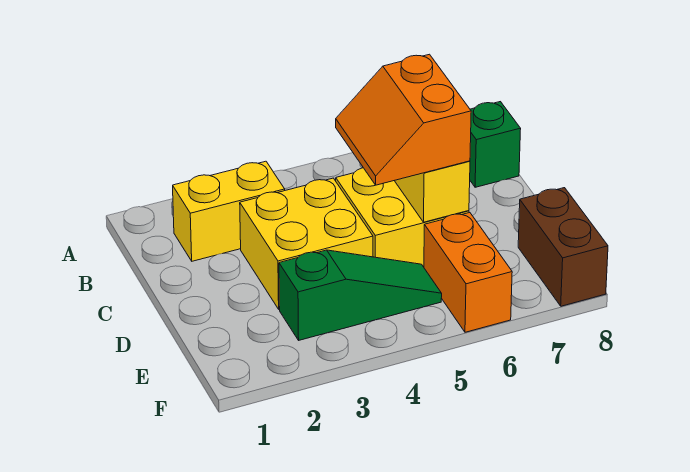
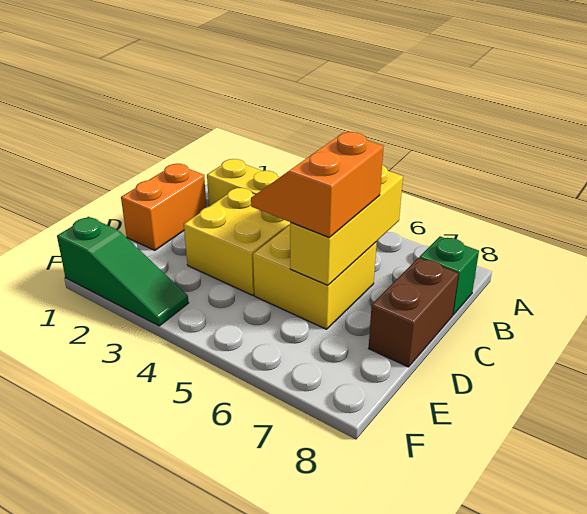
green 1x3 slope [279,250,442,340] -> green 1x3 slope moved to [57,217,189,326]
orange 1x2 brick [424,213,512,332] -> orange 1x2 brick moved to [121,164,207,250]
brown 1x2 brick [518,188,608,306] -> brown 1x2 brick moved to [369,258,458,367]

